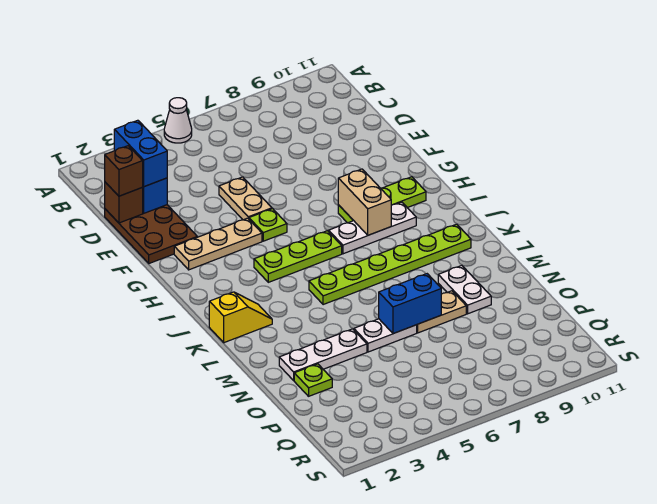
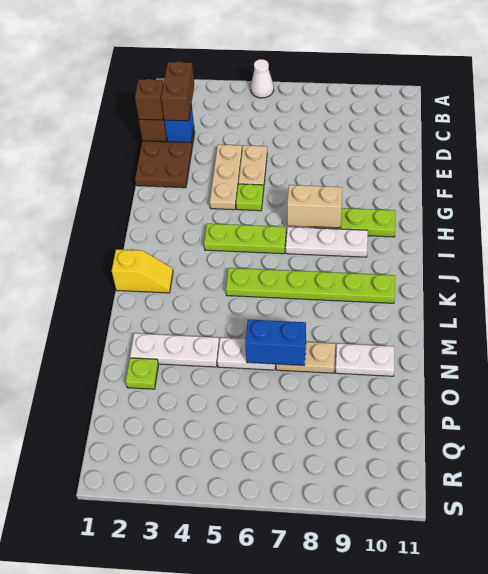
blue 1x2 brick [114,120,167,187] -> brown 1x2 brick [161,61,194,121]
tan 1x3 plate [174,218,262,270] -> tan 1x3 plate turned to [210,145,242,210]
tan 1x2 brick [338,169,391,235] -> tan 1x2 brick turned to [287,185,342,228]
white 1x2 plate [438,265,491,314] -> white 1x2 plate turned to [335,344,394,376]

